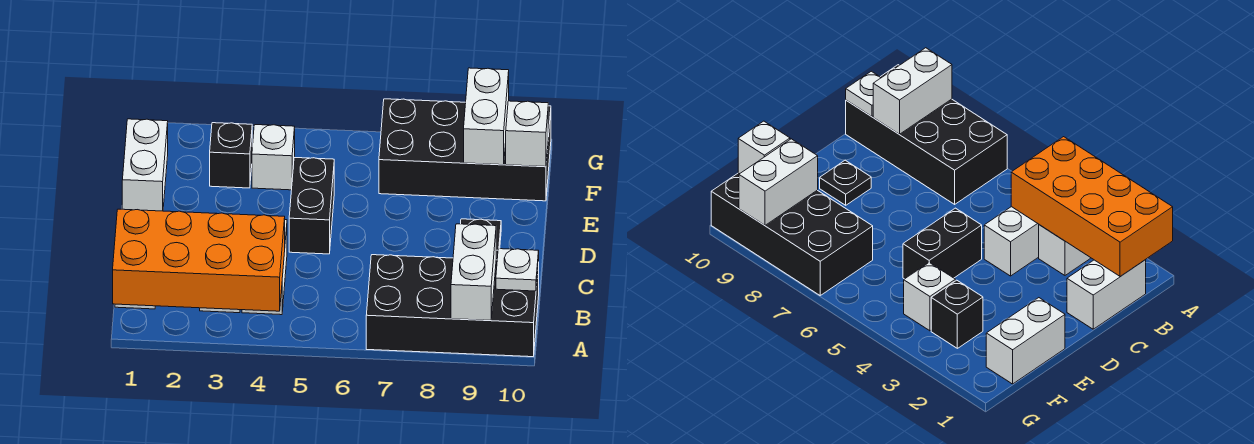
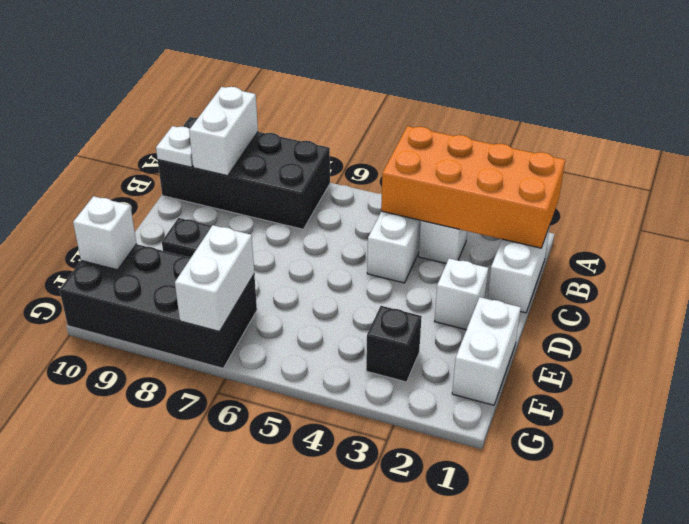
black 1x2 brick [289,157,334,254] -> none
white 1x1 brick [252,125,295,190] -> white 1x1 brick moved to [435,258,488,330]
white 1x2 brick [464,68,509,165] -> white 1x2 brick moved to [175,225,254,331]

